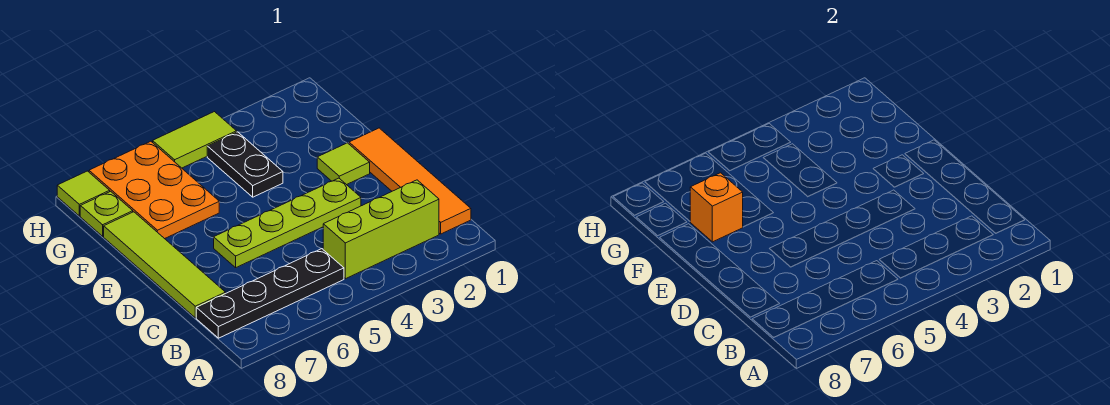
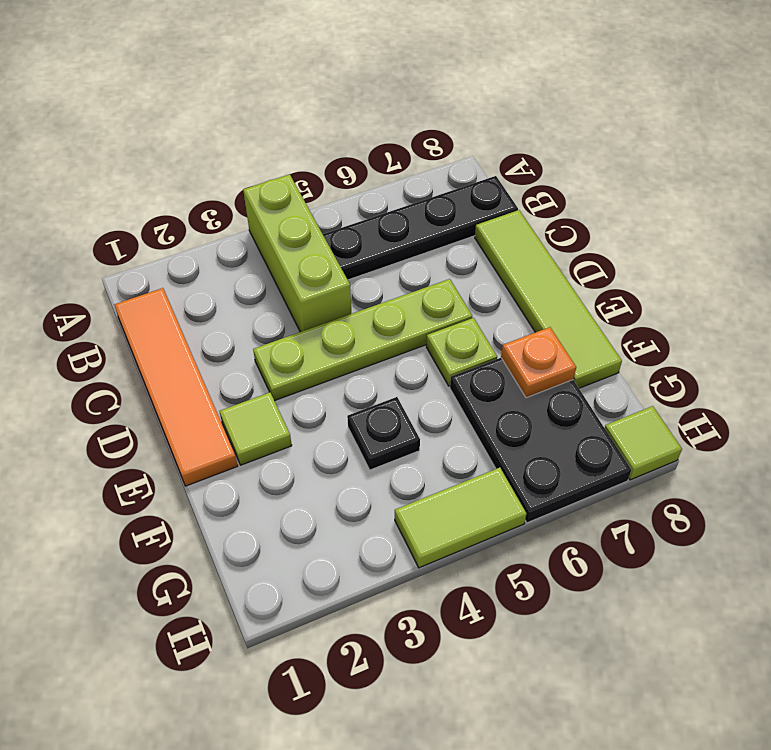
lime 1x3 brick [323,180,439,279] -> lime 1x3 brick turned to [243,174,351,332]
black 1x2 plate [207,132,283,197] -> black 1x1 plate [347,397,420,470]
orange 2x3 plate [89,141,219,239] -> black 2x3 plate [450,358,631,523]
orange 1x1 brick [690,173,743,242] -> orange 1x1 plate [501,327,576,398]
lime 1x1 plate [80,191,133,236] -> lime 1x1 plate moved to [426,318,497,386]

